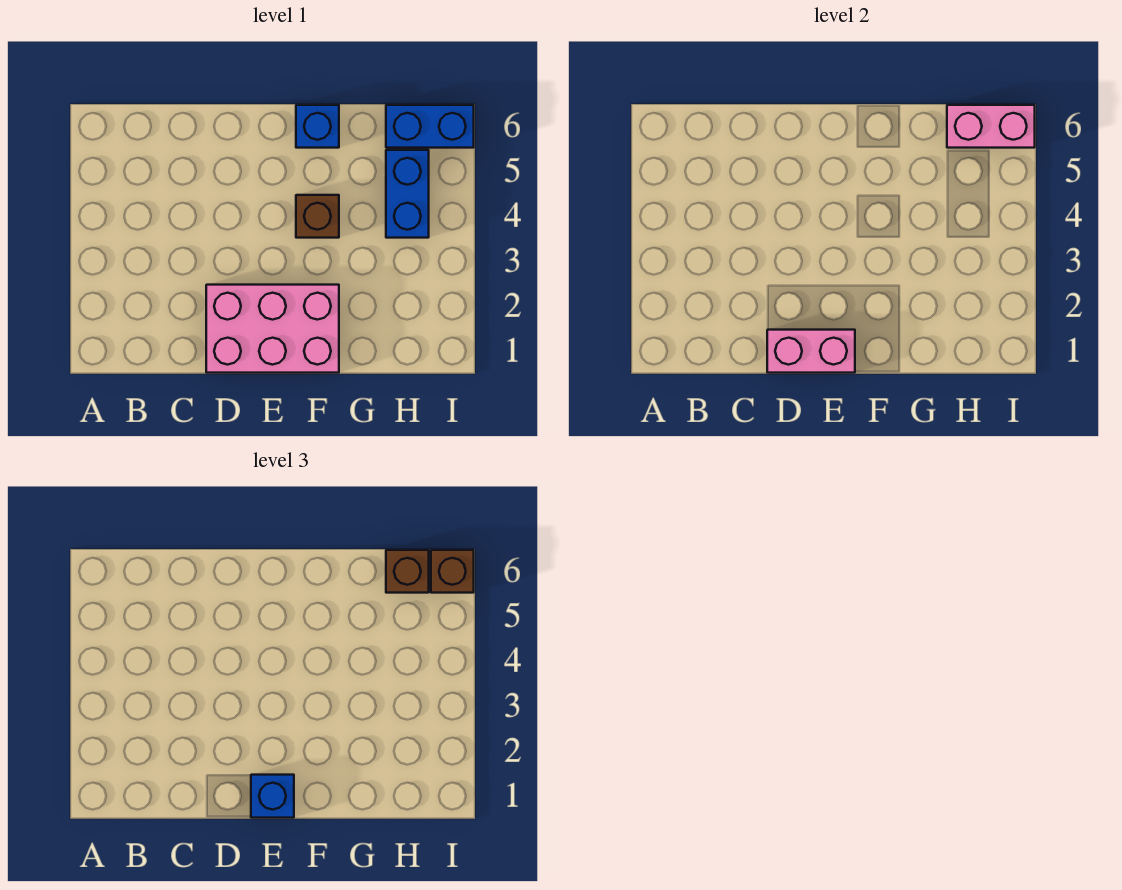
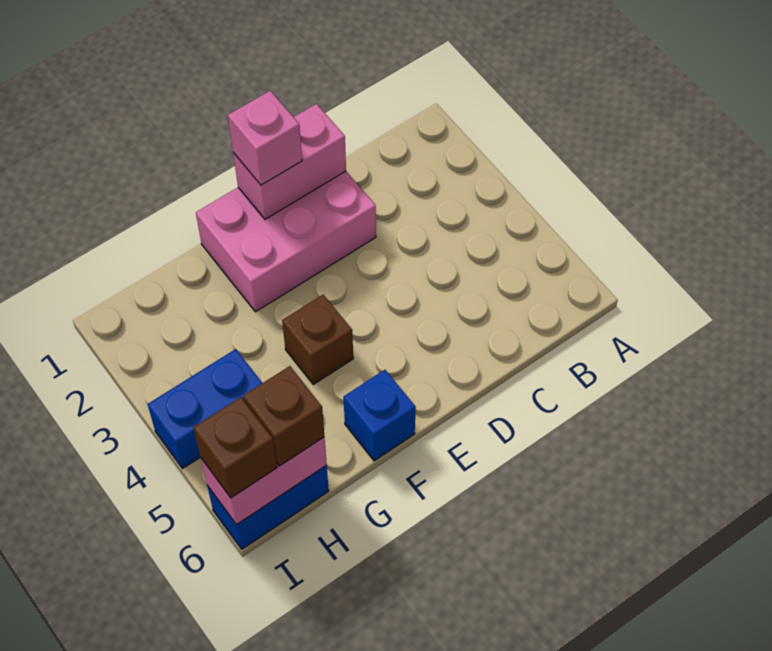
blue 1x1 brick [251,775,294,818] -> pink 1x1 brick [228,91,302,185]
blue 1x2 brick [386,150,429,238] -> blue 1x2 brick turned to [148,349,262,469]

